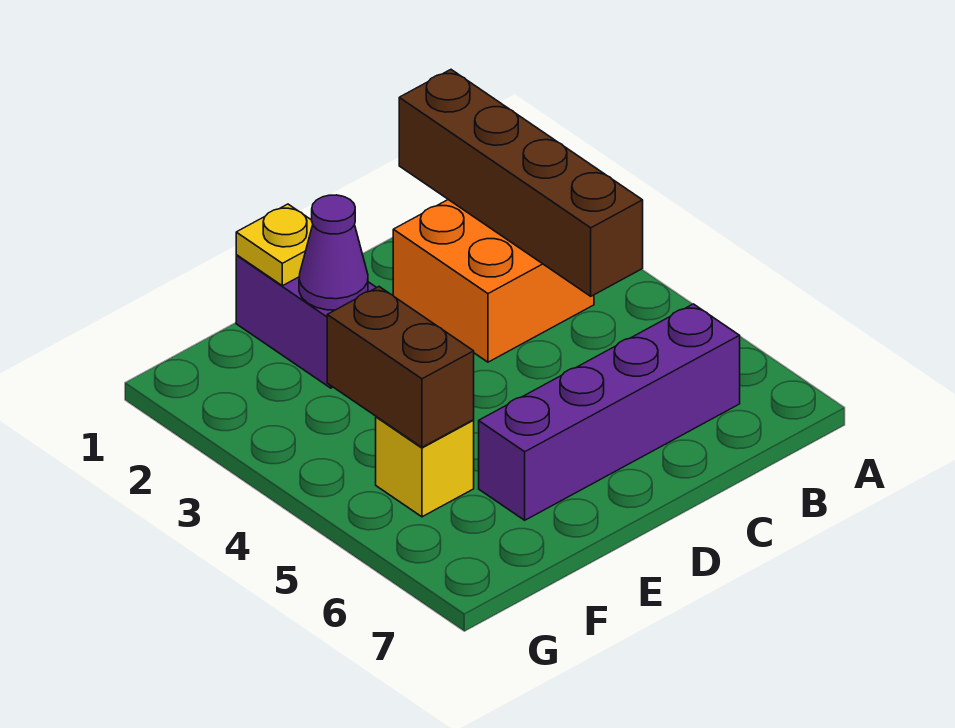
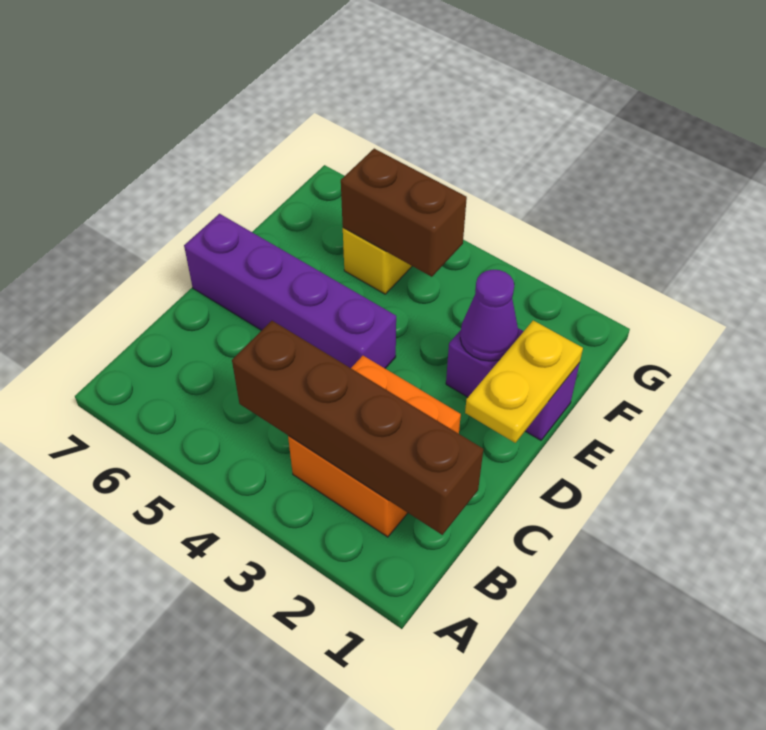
purple 1x4 brick [479,304,740,520] -> purple 1x4 brick turned to [184,214,396,368]
yellow 1x1 plate [236,204,313,286] -> yellow 1x2 plate [465,320,583,443]

